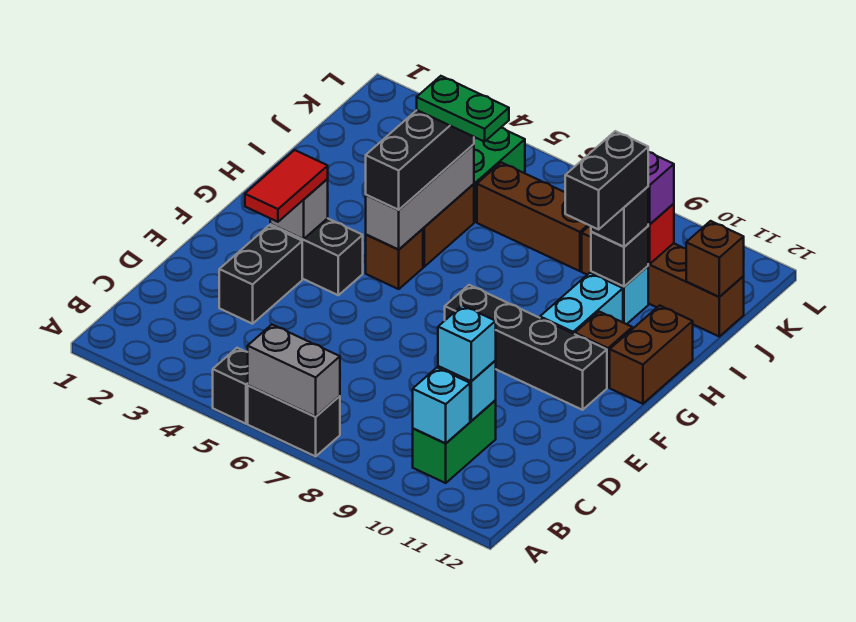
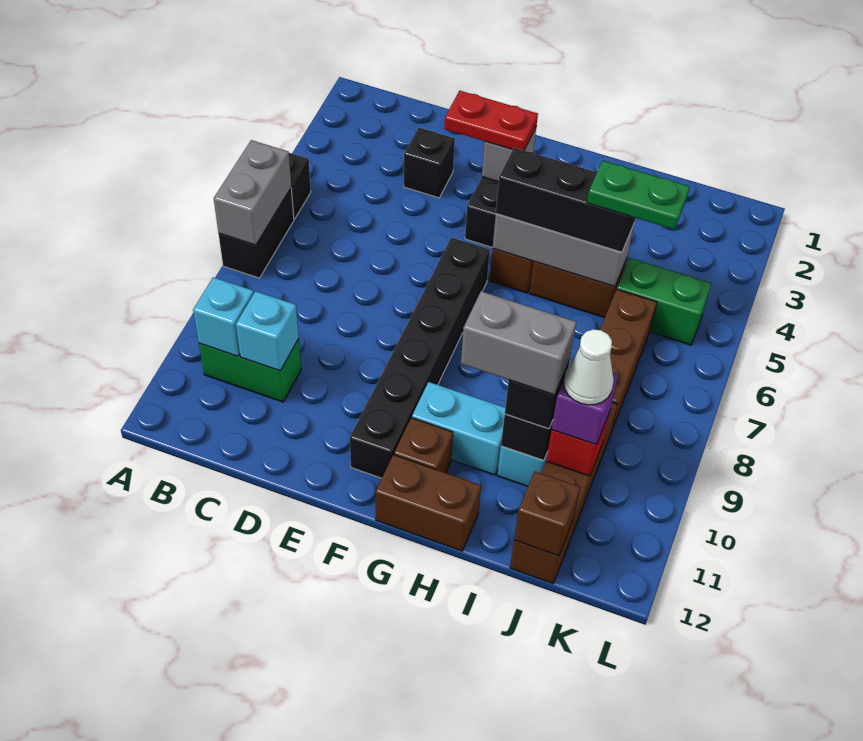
cyan 1x1 brick [438,305,496,381] -> none
black 1x2 brick [219,225,302,324] -> black 1x1 brick [404,128,455,198]
red 1x2 tile [245,150,328,222] -> red 1x2 plate [444,91,538,150]
black 1x4 brick [445,285,607,410] -> black 1x6 brick [350,237,490,478]
black 1x2 brick [565,131,648,229] -> grey 1x2 brick [461,291,576,395]
green 1x2 plate [417,76,509,142] -> green 1x2 plate turned to [587,161,689,230]
none -> white 1x1 cone [564,329,614,405]

